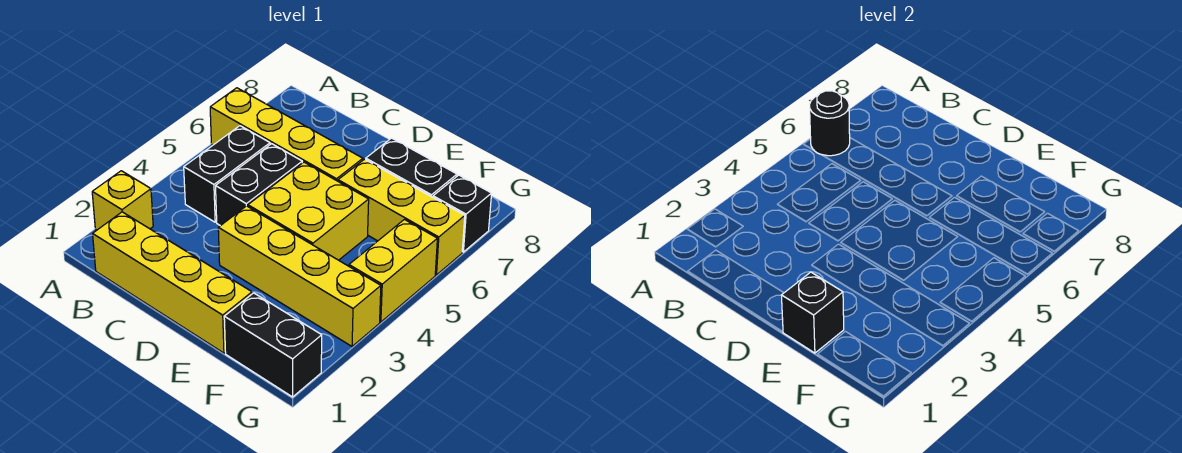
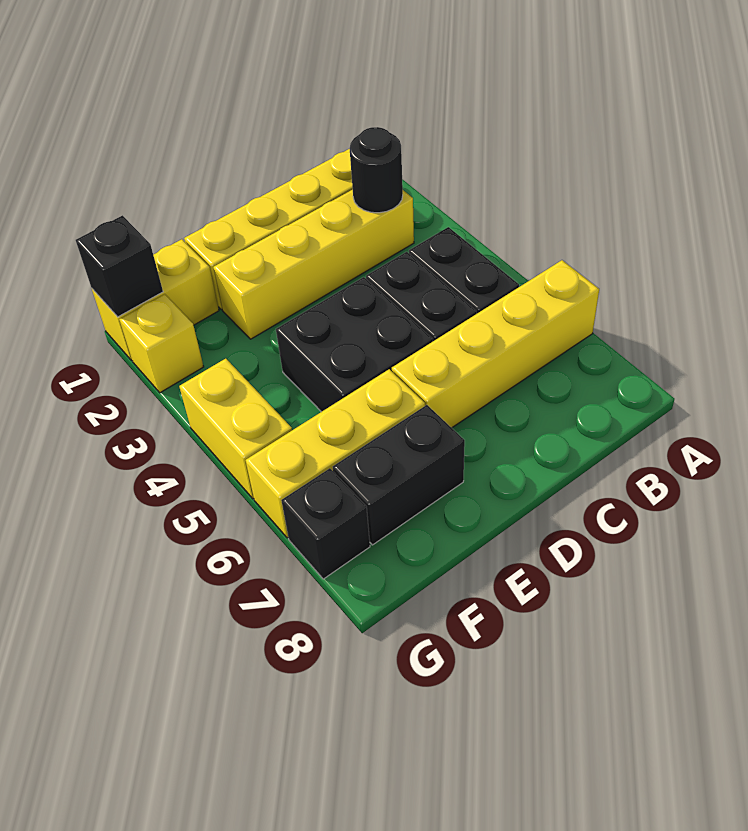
yellow 1x1 brick [92,171,153,230] -> yellow 1x1 brick moved to [119,294,204,393]
black 1x1 round brick [810,91,850,156] -> black 1x1 round brick moved to [350,127,403,213]
yellow 1x4 brick [218,206,381,346] -> yellow 1x4 brick moved to [213,189,414,339]
yellow 2x2 brick [248,162,369,260] -> black 2x2 brick [276,277,433,412]
black 1x1 brick [781,272,844,353] -> black 1x1 brick moved to [76,215,163,317]
black 1x2 brick [224,293,322,397] -> yellow 1x2 brick [92,239,219,361]

